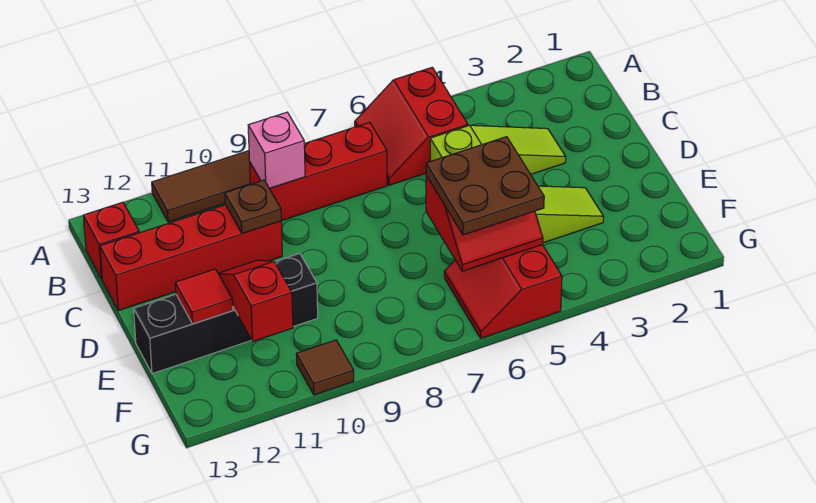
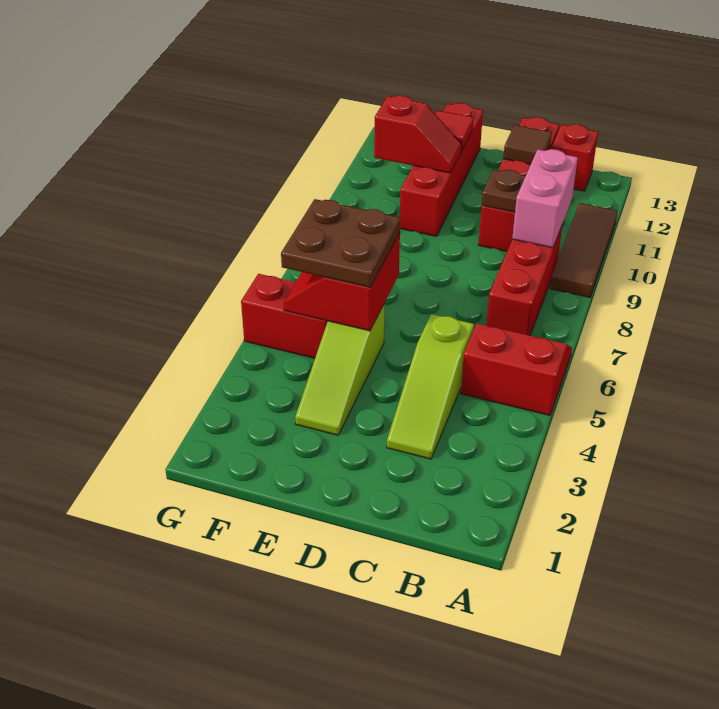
pink 1x1 brick [248,112,305,188] -> pink 1x2 brick [512,149,578,248]
black 1x4 brick [134,253,318,374] -> red 1x4 brick [400,103,483,236]
brown 1x1 tile [296,340,354,395] -> brown 1x1 tile moved to [503,125,552,164]

